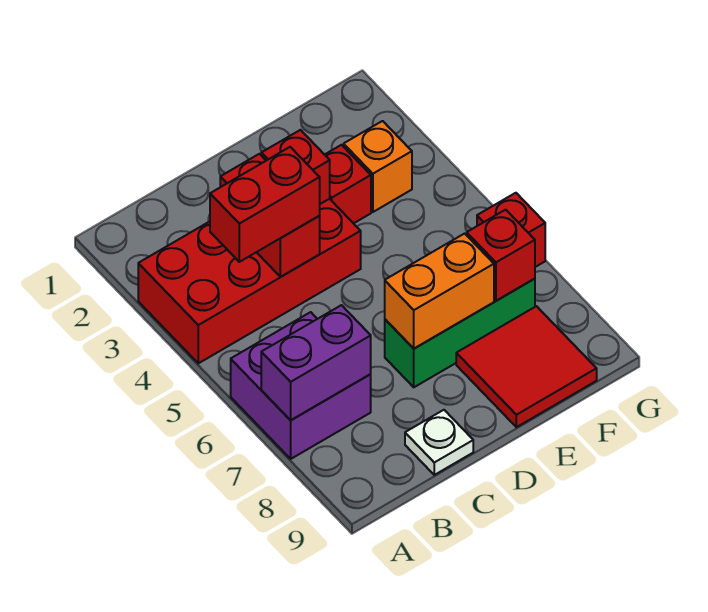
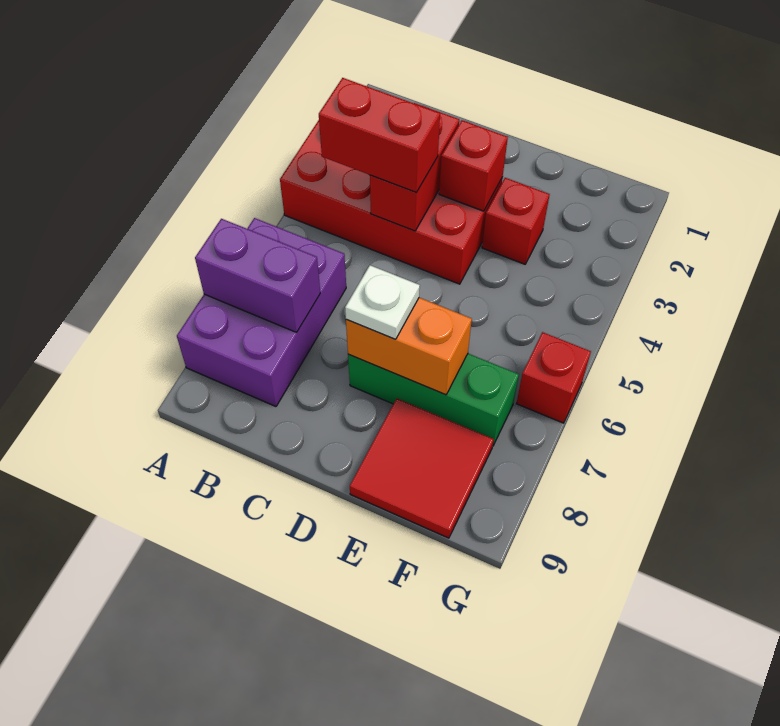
purple 2x2 brick [231,312,371,459] -> purple 2x3 brick [177,218,346,406]
white 1x1 plate [405,410,473,475] -> white 1x1 plate moved to [345,265,420,339]
orange 1x1 brick [344,121,412,212] -> none
red 1x1 brick [467,210,535,301] -> none

